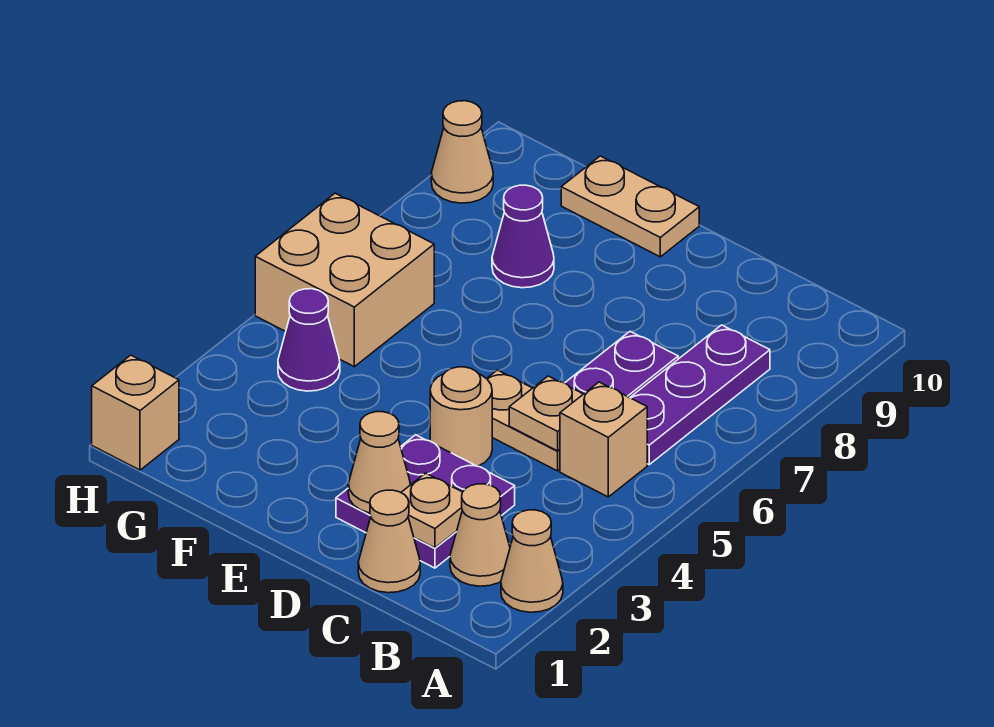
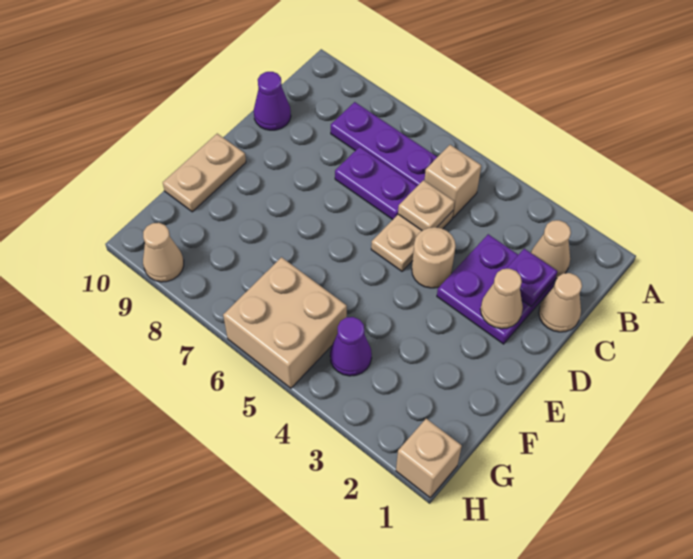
tan 1x1 cone [501,510,563,612] -> none
tan 1x1 plate [401,473,462,548] -> purple 1x1 plate [506,249,557,306]
purple 1x1 cone [492,185,554,288] -> purple 1x1 cone moved to [254,72,291,130]

